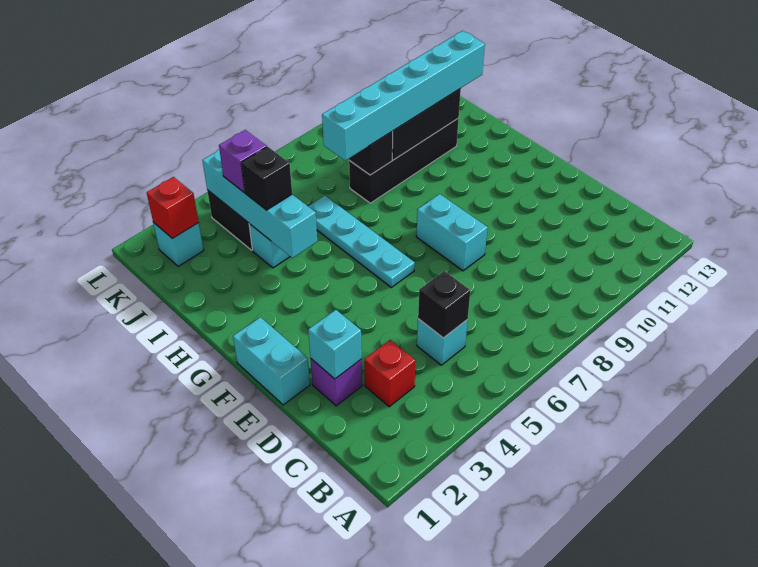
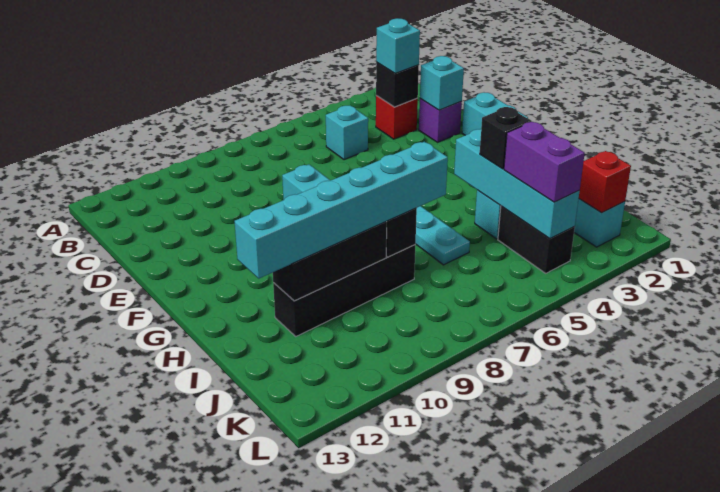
none -> cyan 1x1 brick [376,18,420,74]
black 1x1 brick [418,271,470,338] -> black 1x1 brick moved to [376,62,419,107]
purple 1x1 brick [219,130,267,192] -> purple 1x2 brick [504,122,585,202]

